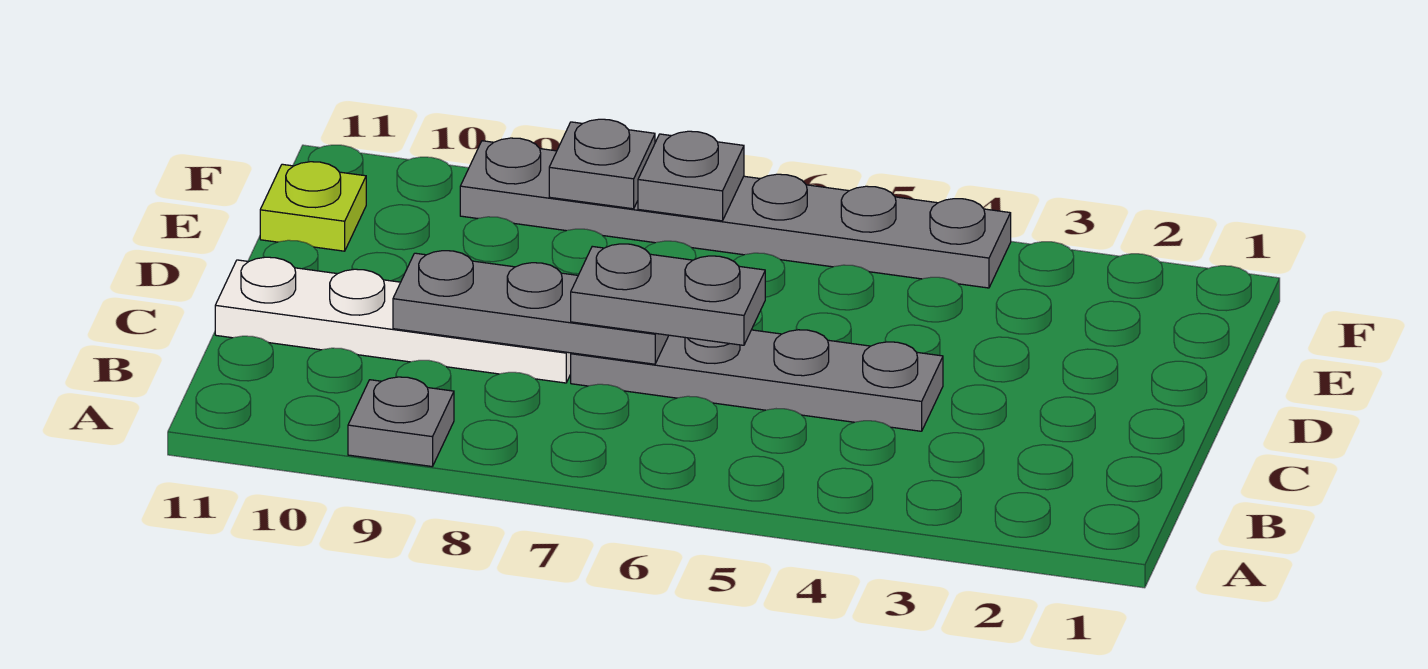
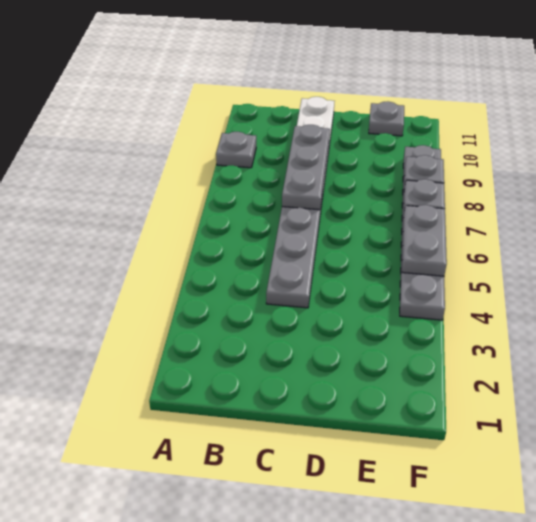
grey 1x2 plate [571,244,765,345] -> grey 1x2 plate moved to [402,205,447,276]
lime 1x1 plate [260,162,366,251] -> grey 1x1 plate [369,102,404,136]

